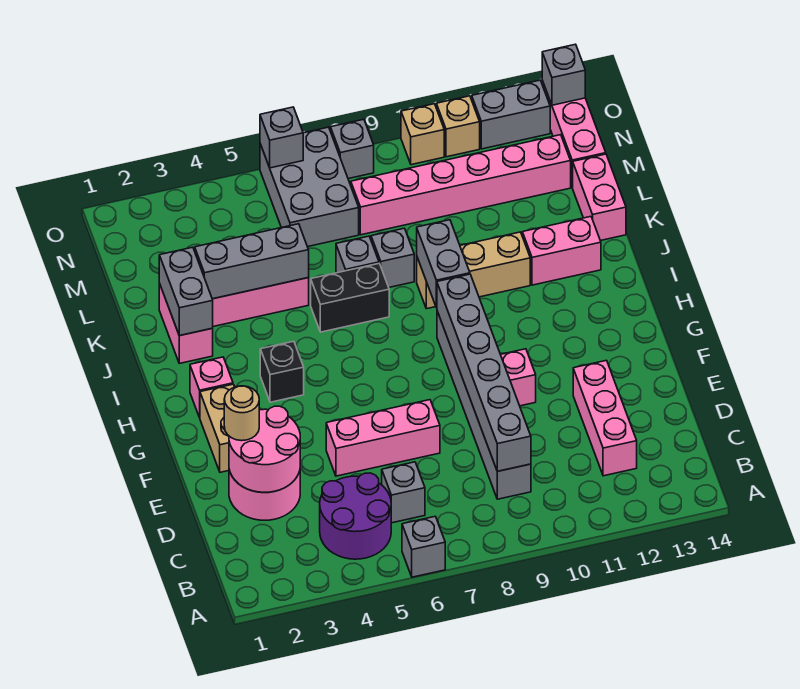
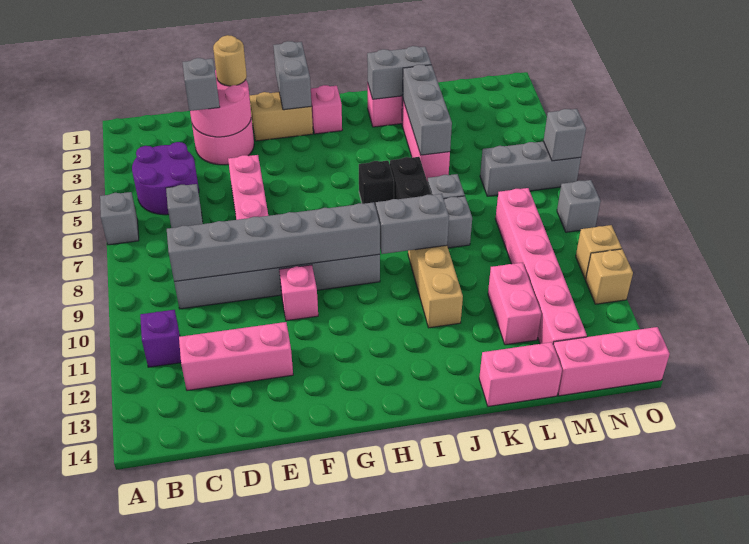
none -> purple 1x1 brick [140,310,181,367]
black 1x1 brick [260,341,304,402] -> black 1x1 brick moved to [359,161,394,207]
pink 1x2 brick [522,217,601,285] -> pink 1x2 brick moved to [488,263,541,345]
grey 2x3 brick [260,127,359,247] -> grey 1x3 brick [480,142,581,196]
grey 1x2 brick [472,80,550,149] -> grey 1x2 brick moved to [273,41,312,110]
grey 1x1 brick [542,44,585,105] -> grey 1x1 brick moved to [183,58,220,111]

